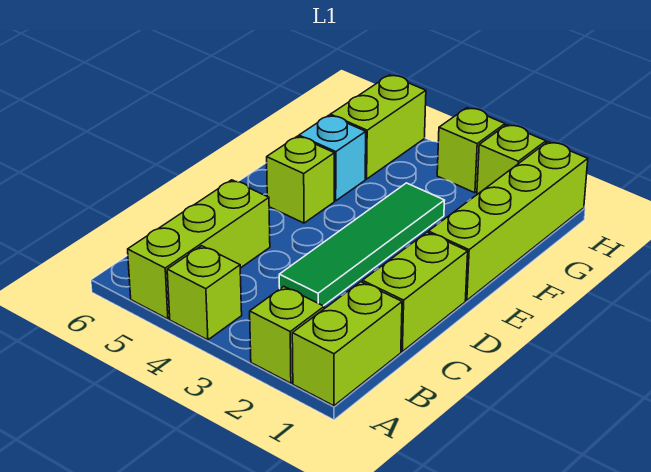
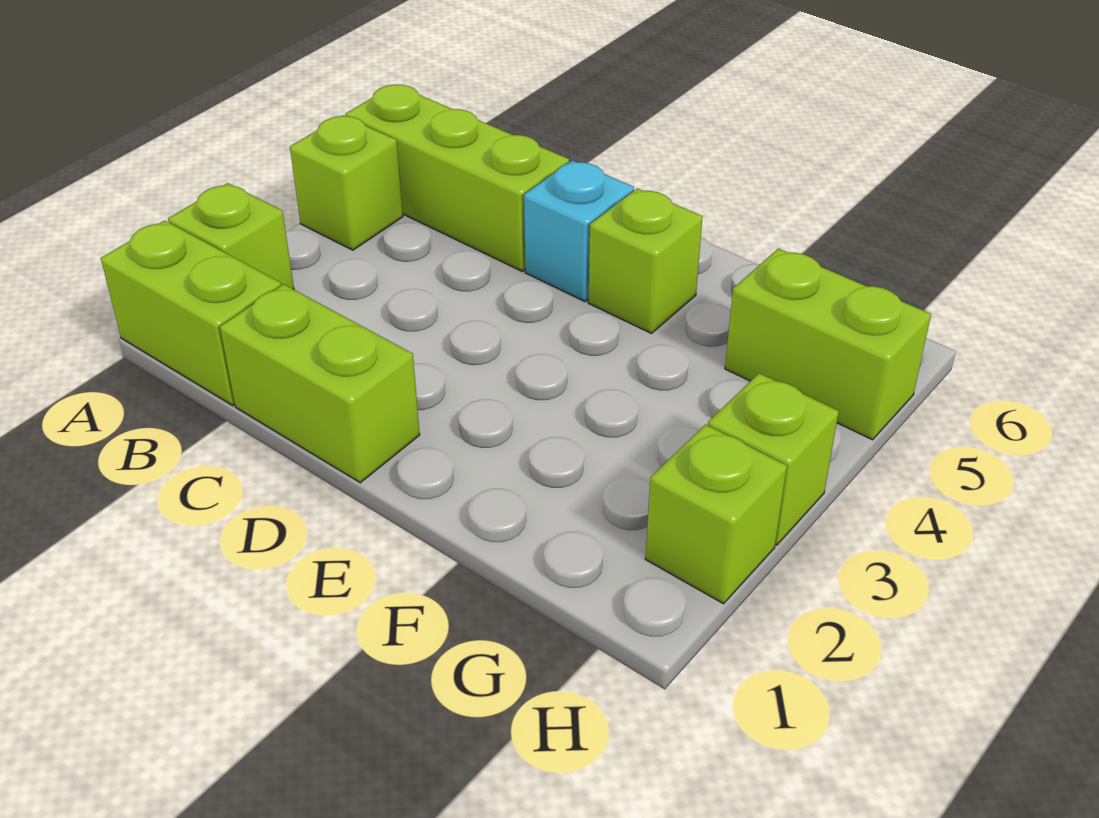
green 1x4 tile [279,183,445,306] -> none
lime 1x4 brick [428,142,588,300] -> none
cyan 1x1 brick [299,115,366,201] -> cyan 1x1 brick moved to [524,160,634,301]

